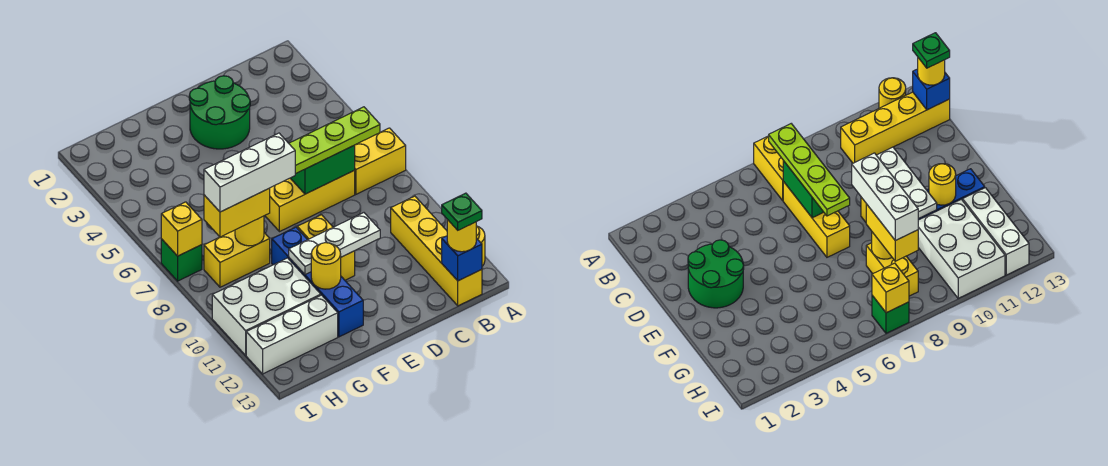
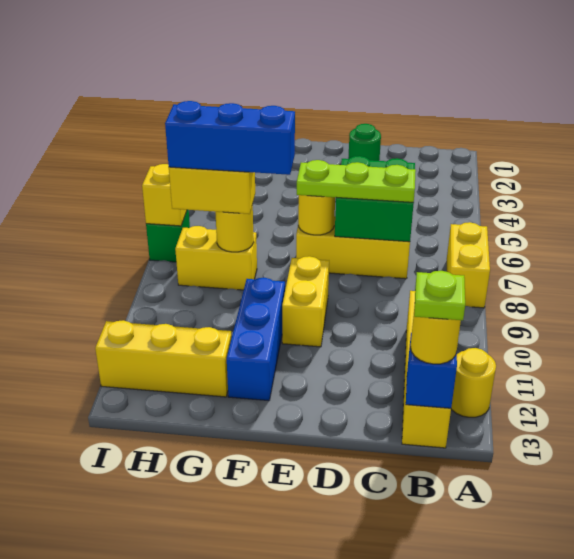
yellow 1x2 brick [355,128,406,194] -> yellow 1x2 brick turned to [447,222,490,308]
lime 1x4 plate [289,107,380,174] -> lime 1x3 plate [297,160,416,202]
green 1x1 plate [442,193,482,230] -> lime 1x1 plate [414,271,465,320]
green 1x2 brick [291,145,355,194] -> green 2x2 brick [335,156,415,242]
green 2x2 round brick [189,76,250,149] -> green 1x1 round brick [348,124,381,161]
white 1x3 plate [289,213,380,275] -> none
white 1x3 brick [204,133,295,212] -> blue 1x3 brick [165,101,295,175]
blue 1x4 brick [272,227,363,337] -> blue 1x3 brick [227,278,285,401]
yellow 1x1 round brick [311,243,341,289] -> yellow 1x1 round brick moved to [298,195,335,235]
white 2x3 brick [212,258,321,355] -> none
white 1x3 brick [246,295,338,374] -> yellow 1x3 brick [95,320,232,397]

